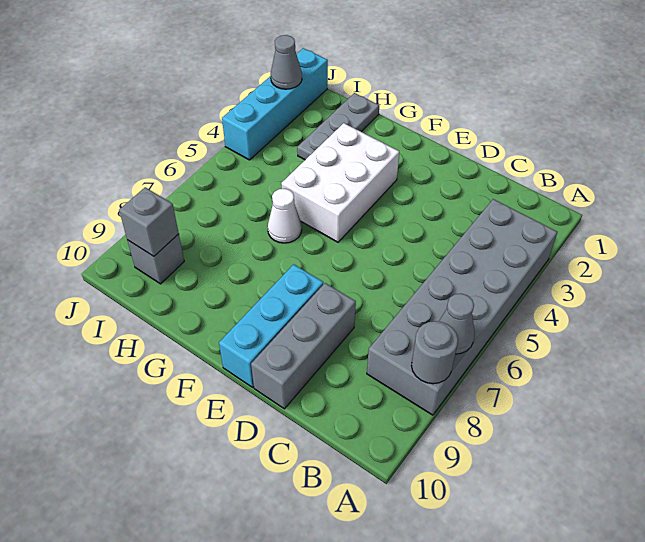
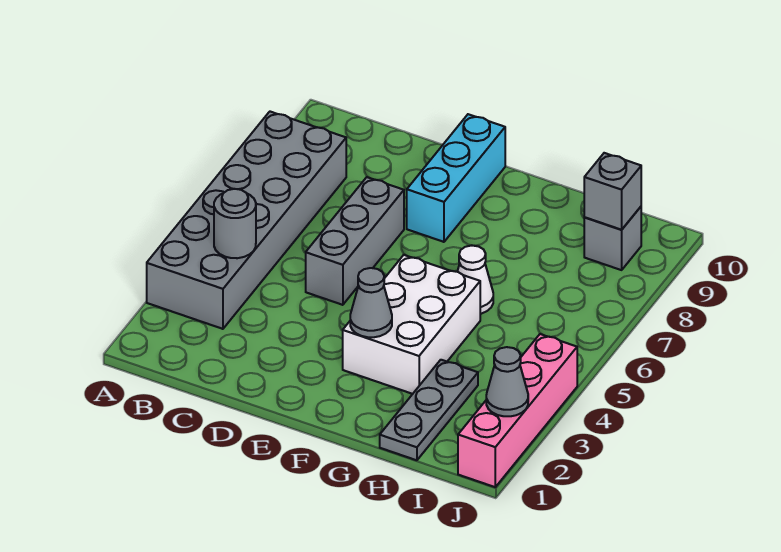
grey 1x1 cone [439,294,475,354] -> grey 1x1 cone moved to [350,268,392,337]
grey 1x1 round brick [411,321,458,384] -> grey 1x1 round brick moved to [214,189,256,258]
grey 1x3 brick [251,283,356,409] -> grey 1x3 brick moved to [306,177,404,305]
cyan 1x4 brick [222,48,328,160] -> pink 1x4 brick [458,334,577,487]

